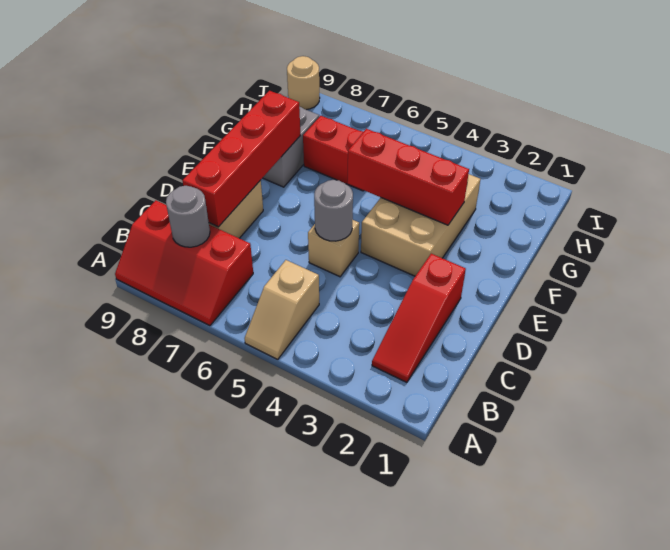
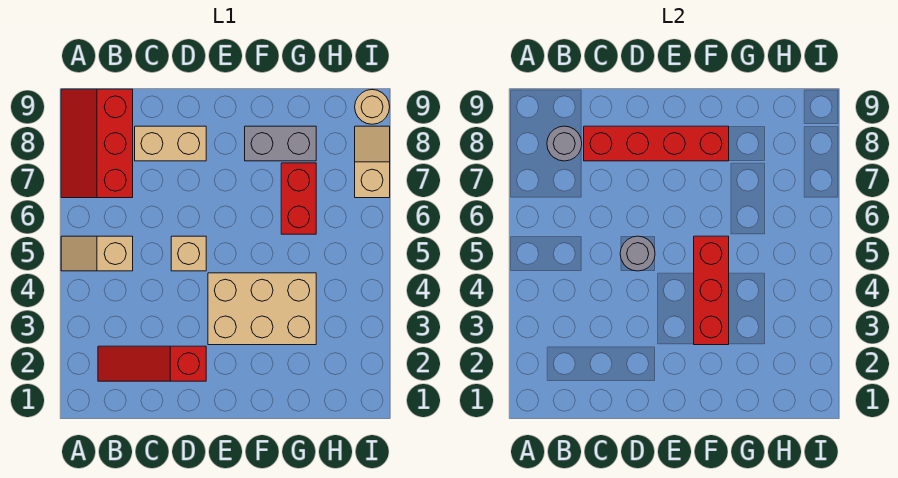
none -> tan 1x2 slope [355,126,390,198]

